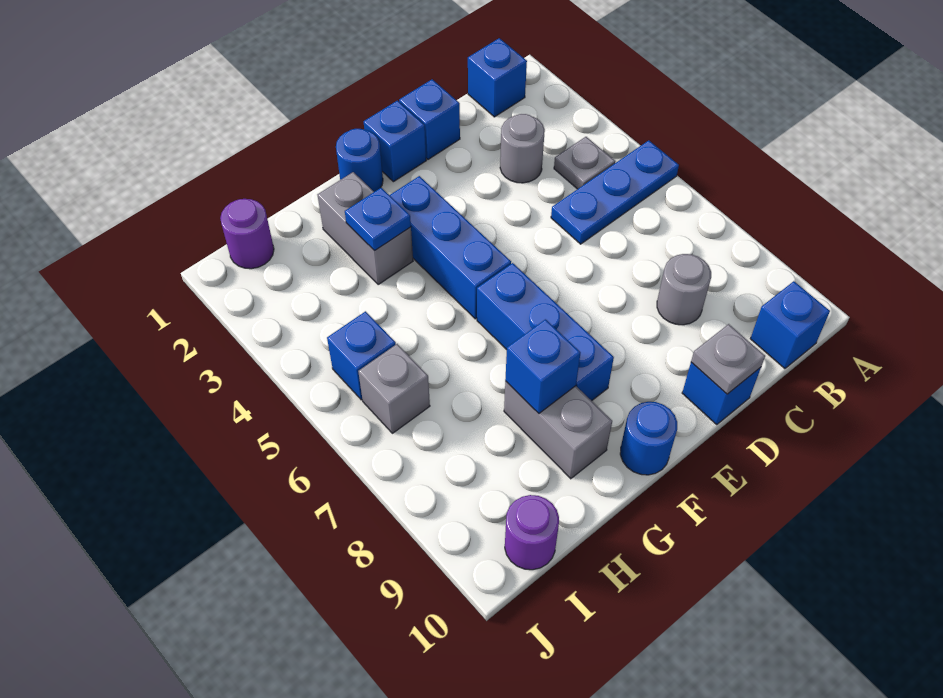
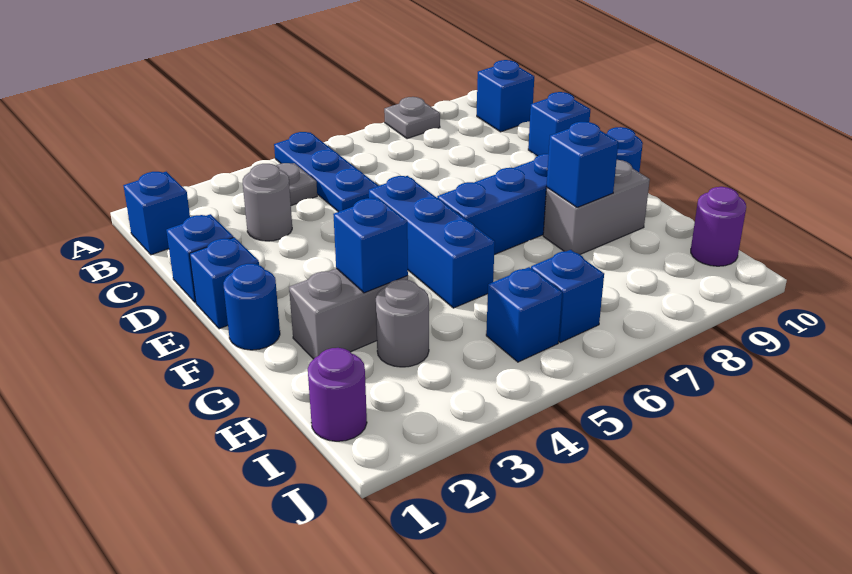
grey 1x1 round brick [657,254,711,325] -> grey 1x1 round brick moved to [376,279,429,367]
grey 1x1 plate [691,324,765,394] -> grey 1x1 plate moved to [384,97,440,139]
blue 1x3 brick [390,176,511,319] -> blue 1x3 brick turned to [369,176,495,308]
blue 1x1 plate [345,188,411,251] -> blue 1x1 brick [333,198,408,293]
grey 1x1 brick [358,344,430,433] -> blue 1x1 brick [531,250,604,343]

